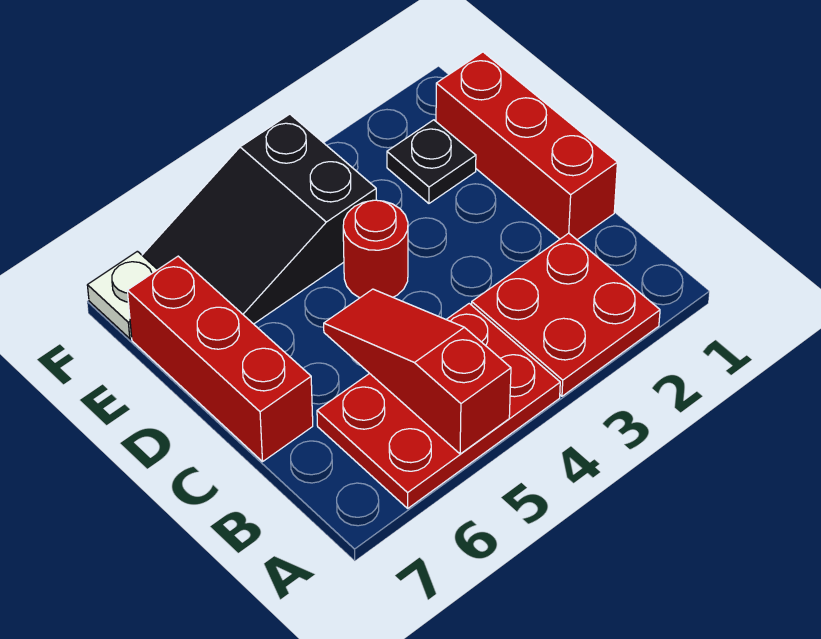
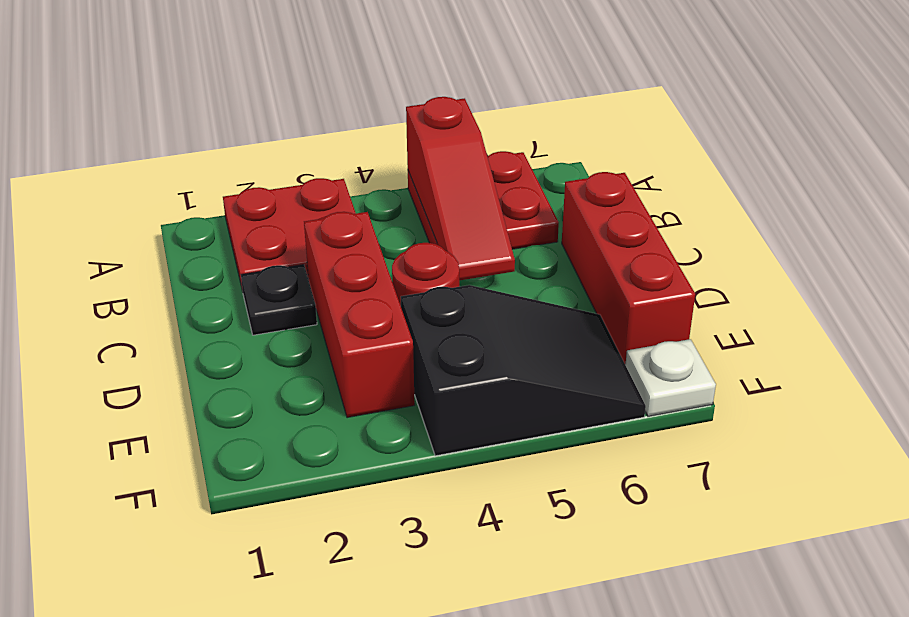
red 2x3 plate [317,303,560,508] -> red 2x2 plate [408,151,559,249]
red 1x3 brick [436,52,617,240] -> red 1x3 brick moved to [304,212,415,418]
black 1x1 plate [387,120,476,203] -> black 1x1 plate moved to [241,265,317,335]

